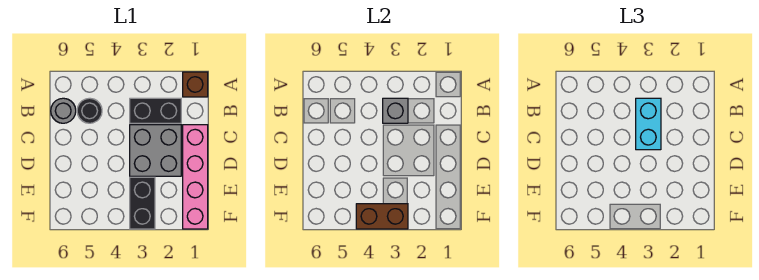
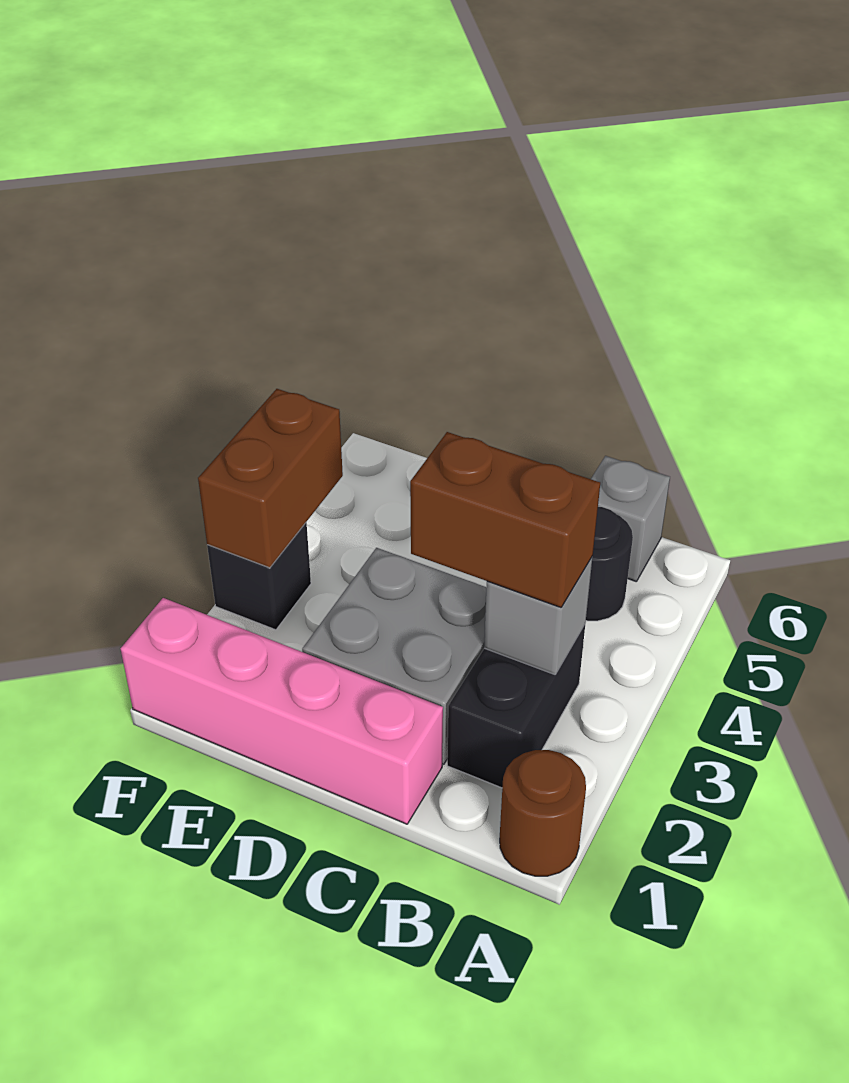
brown 1x1 brick [183,72,208,97] -> brown 1x1 round brick [500,750,586,876]
cyan 1x2 brick [636,98,661,150] -> brown 1x2 brick [410,432,600,608]
grey 1x1 round brick [51,98,76,123] -> grey 1x1 brick [591,456,670,582]
black 1x2 brick [130,177,155,229] -> black 1x1 brick [207,523,311,630]

